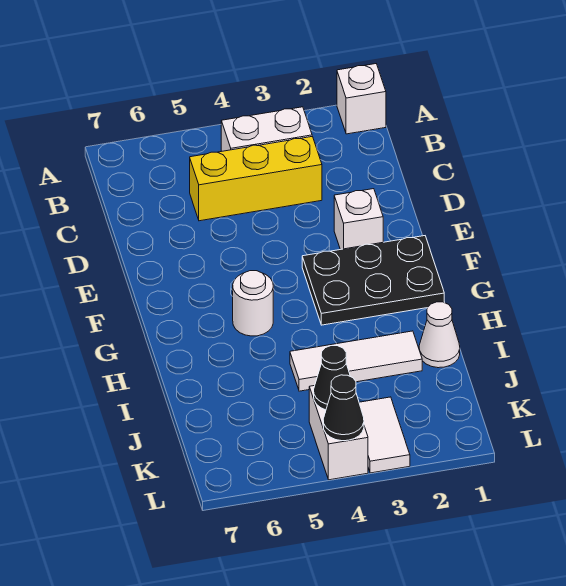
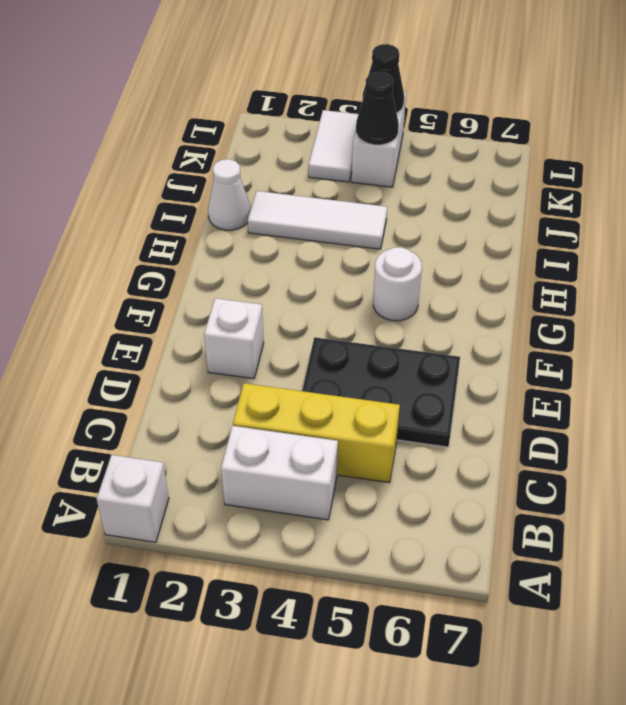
black 2x3 plate [302,236,444,325] -> black 2x3 plate moved to [302,337,460,447]

